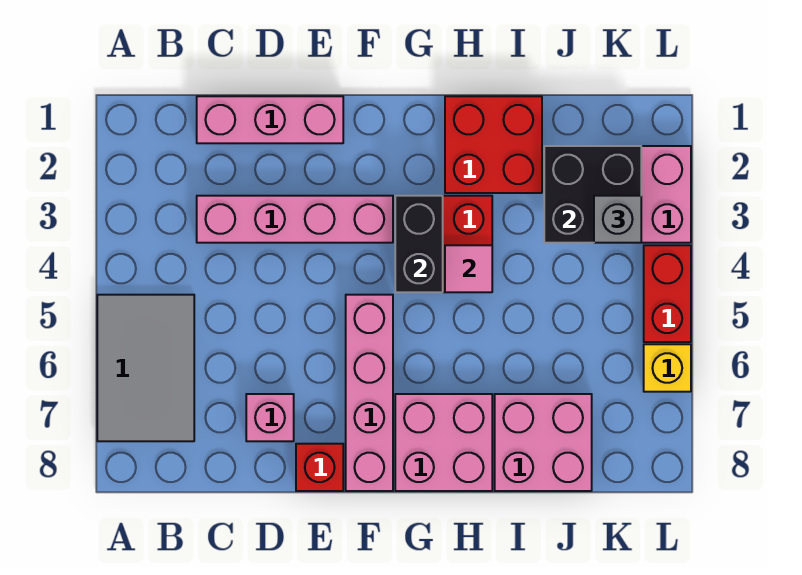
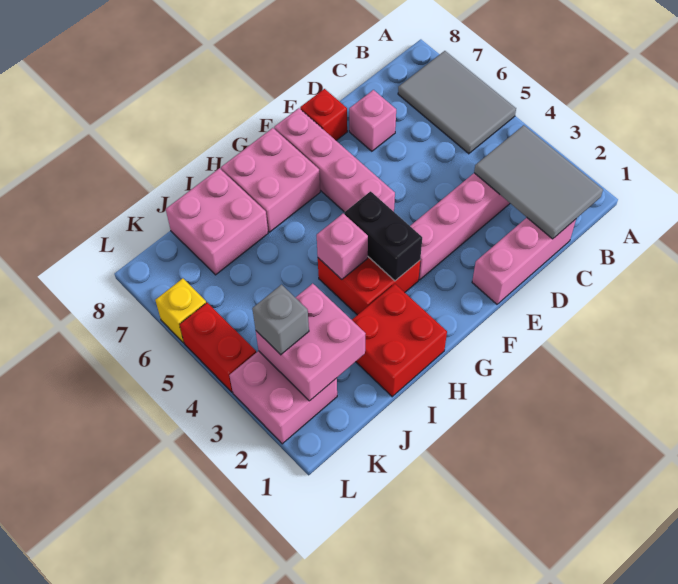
none -> grey 2x3 tile [474,125,603,239]
pink 1x1 tile [445,245,492,292] -> pink 1x1 brick [317,214,368,279]
black 2x2 brick [544,146,641,243] -> pink 2x2 brick [256,284,366,401]

